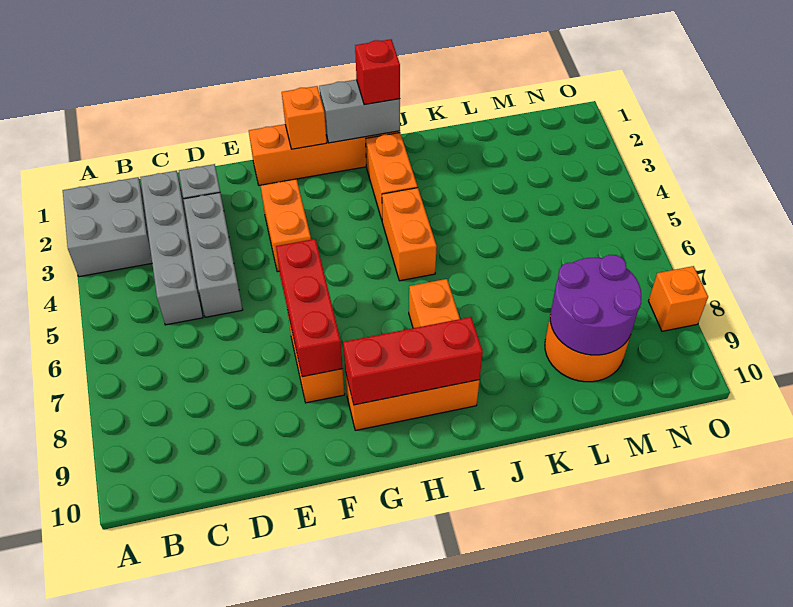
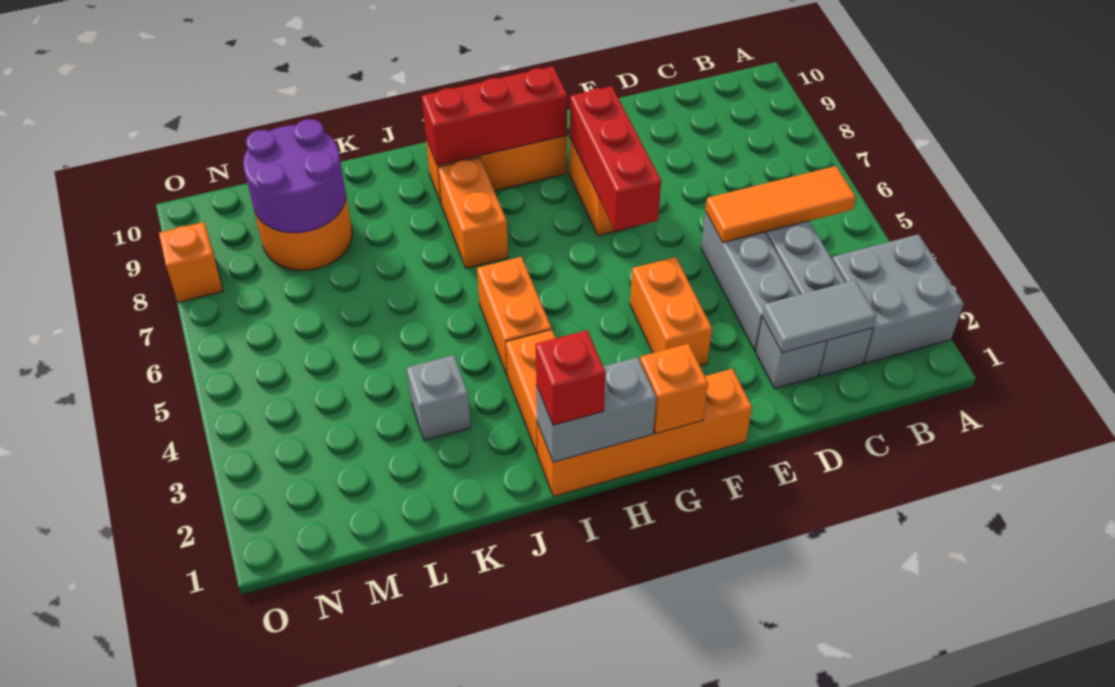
none -> orange 1x3 tile [706,166,856,243]
none -> grey 1x2 tile [762,280,876,353]
none -> grey 1x1 brick [407,355,471,441]

